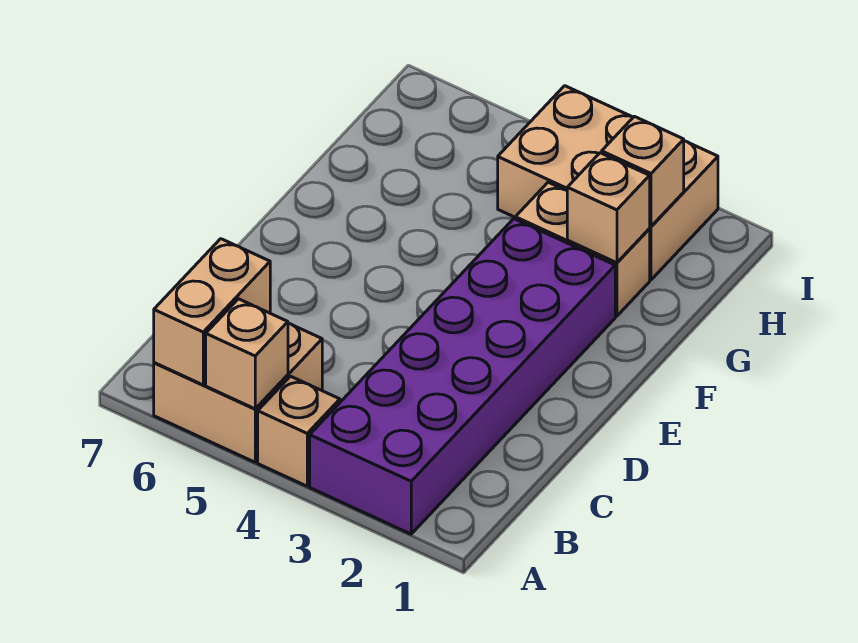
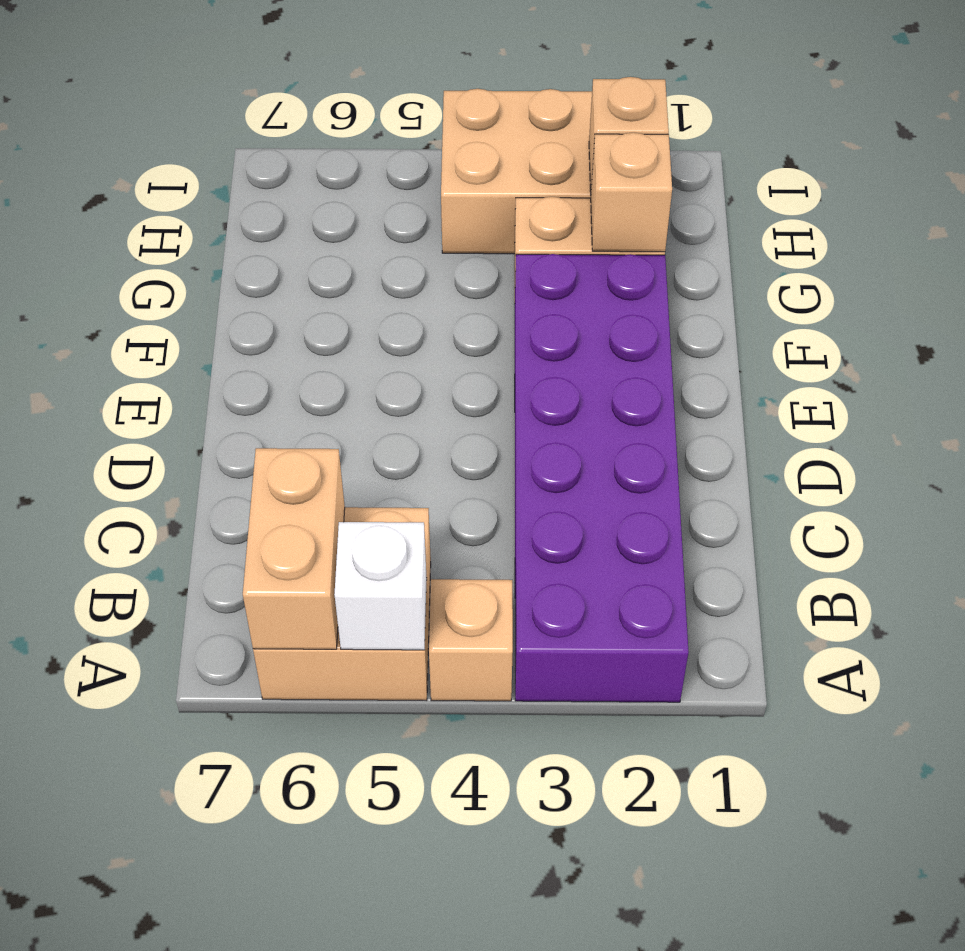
tan 1x1 brick [206,299,288,409] -> white 1x1 brick [334,522,427,650]

